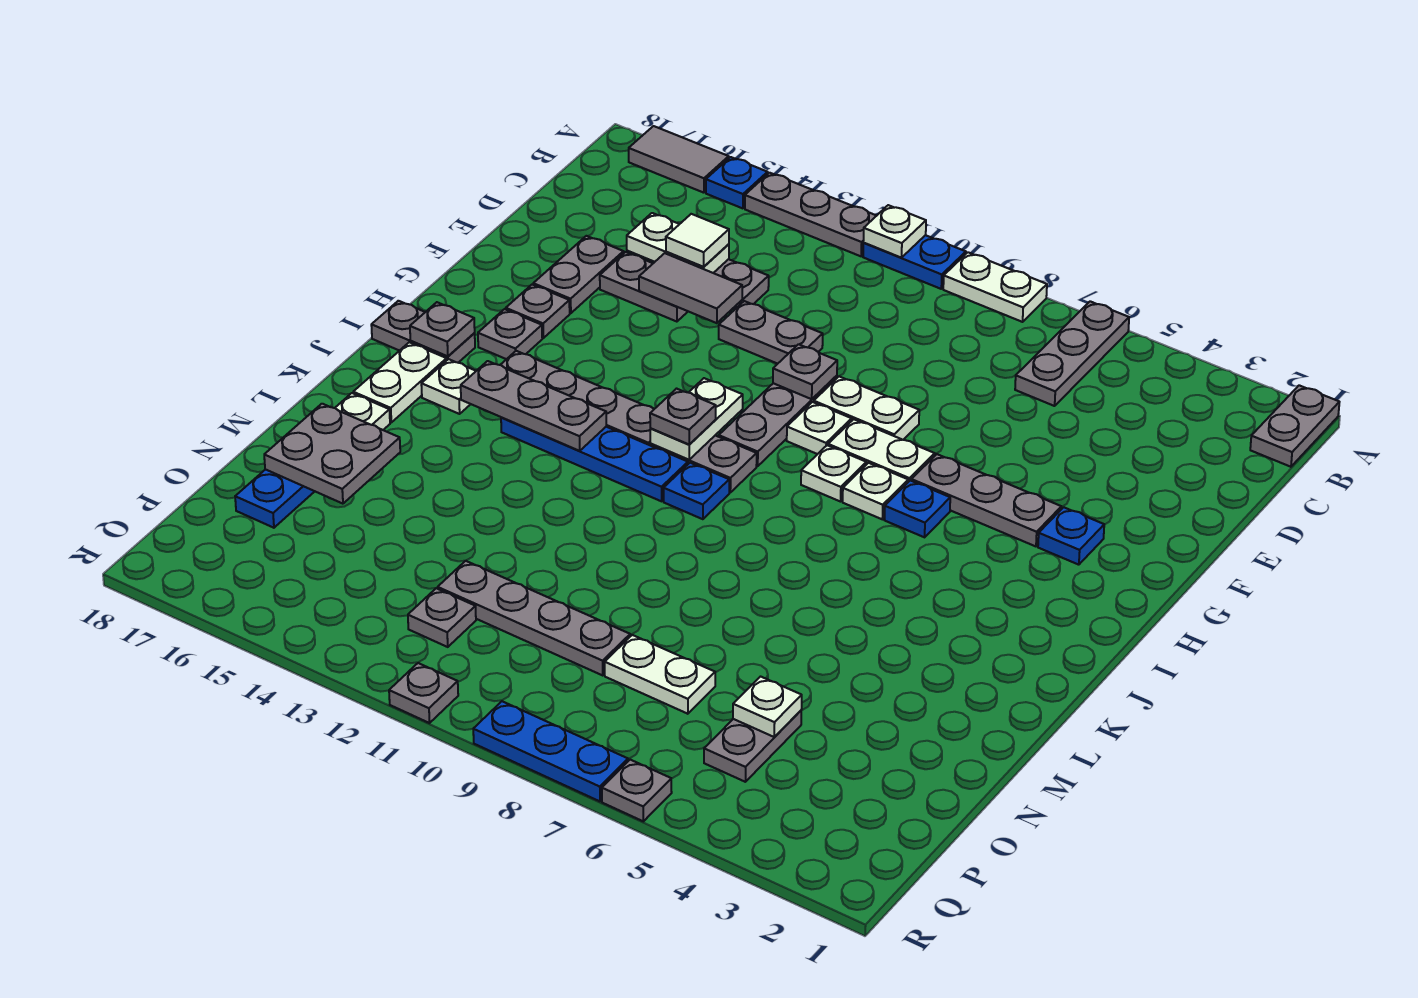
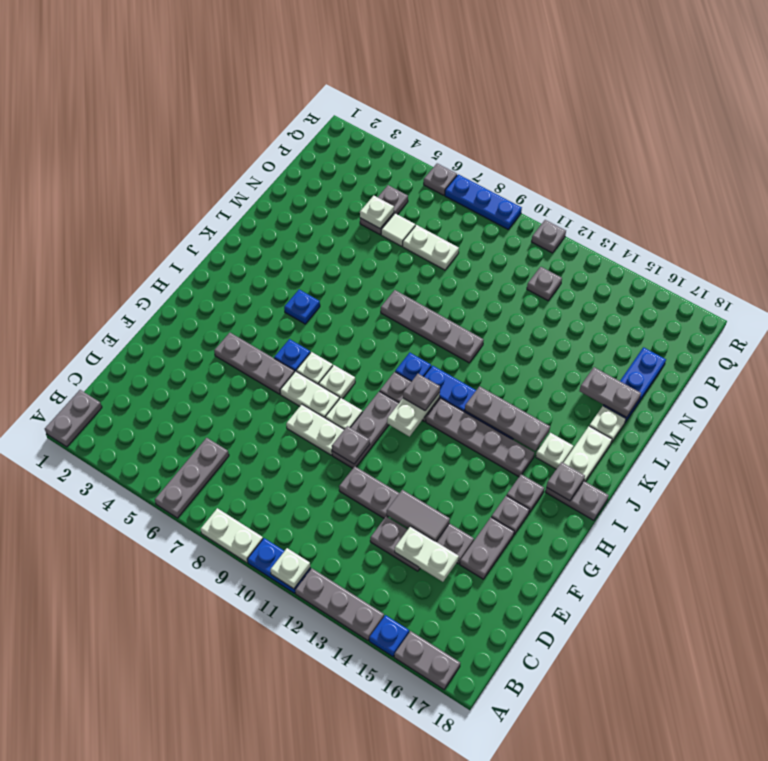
grey 1x2 tile [629,126,729,193] -> grey 1x2 plate [394,631,460,689]
white 1x1 tile [666,214,729,267] -> white 1x1 tile moved to [381,213,415,246]
blue 1x1 plate [1038,507,1104,565] -> blue 1x1 plate moved to [284,289,320,324]
grey 2x2 plate [264,404,400,504] -> grey 1x2 plate [580,367,641,417]
grey 1x4 plate [438,561,630,675] -> grey 1x4 plate moved to [381,290,484,363]

